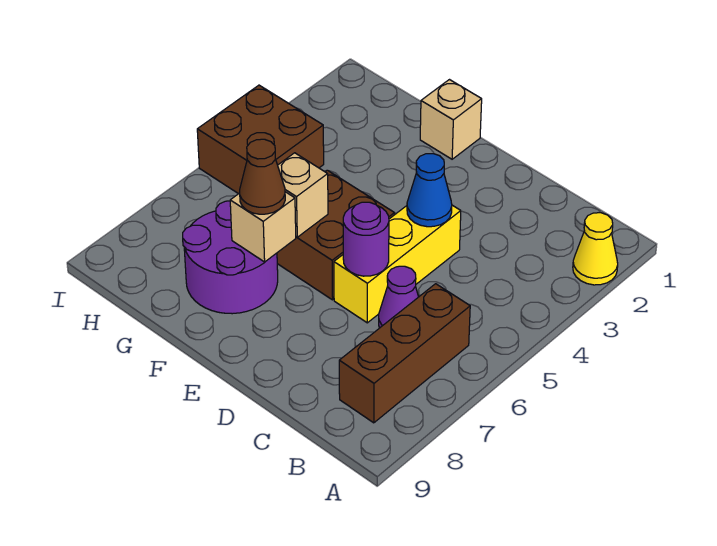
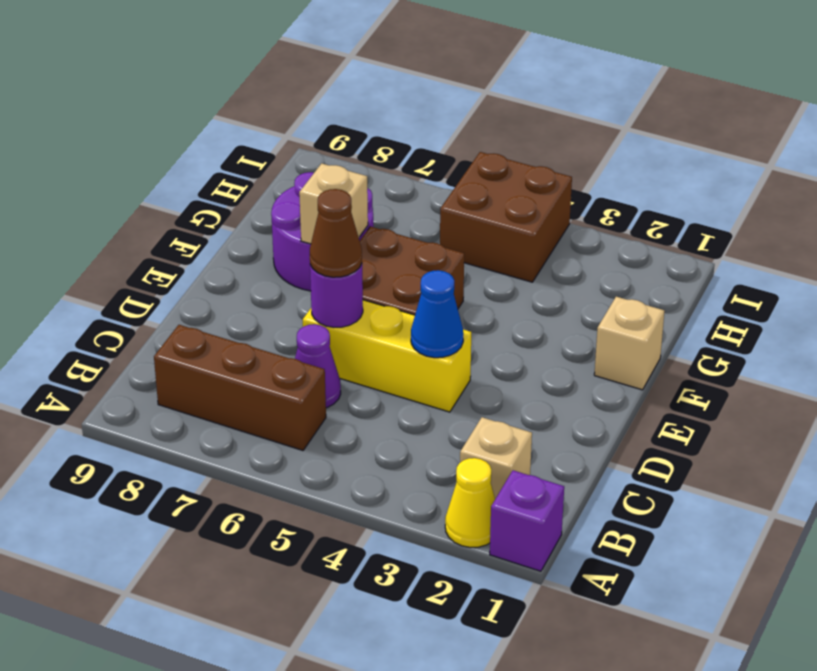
none -> purple 1x1 brick [490,470,564,571]
tan 1x1 brick [278,153,328,237] -> tan 1x1 brick moved to [460,417,532,499]
brown 1x1 cone [240,139,285,214] -> brown 1x1 cone moved to [310,189,362,277]

